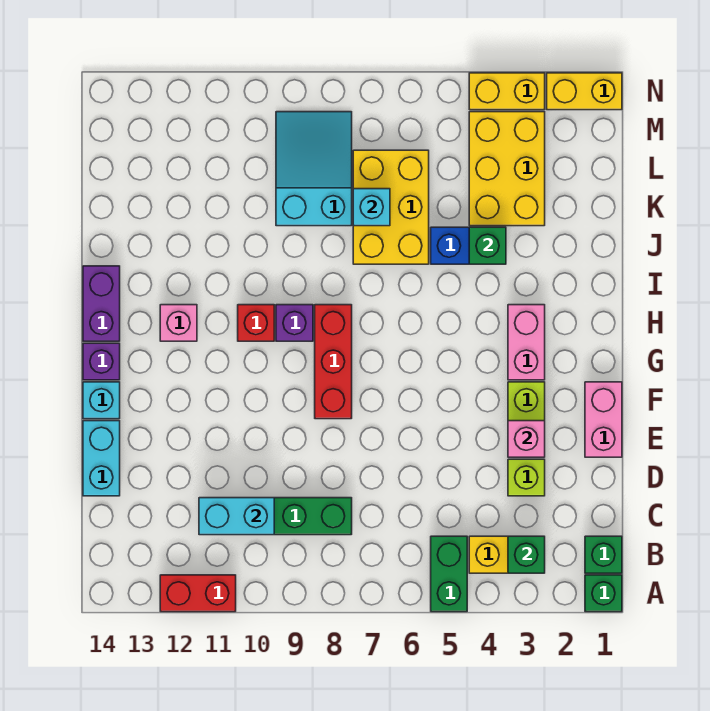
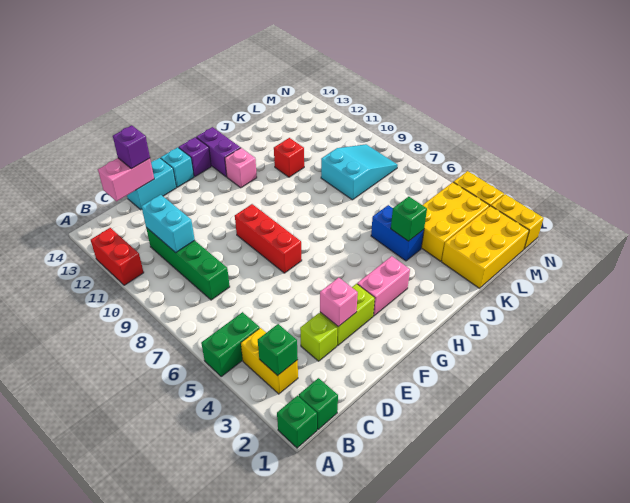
pink 1x2 brick [585,382,622,457] -> pink 1x2 brick moved to [98,158,154,201]
red 1x3 brick [315,305,352,419] -> red 1x3 brick turned to [235,204,302,273]
purple 1x1 brick [276,305,313,341] -> purple 1x1 brick moved to [113,125,150,169]
red 1x1 brick [238,305,274,341] -> red 1x1 brick moved to [274,138,304,177]
purple 1x2 brick [83,266,120,341] -> purple 1x2 brick turned to [196,127,241,177]
yellow 2x3 brick [353,150,429,264] -> yellow 2x3 brick moved to [442,206,529,288]
cyan 1x1 brick [353,189,390,226] -> none

